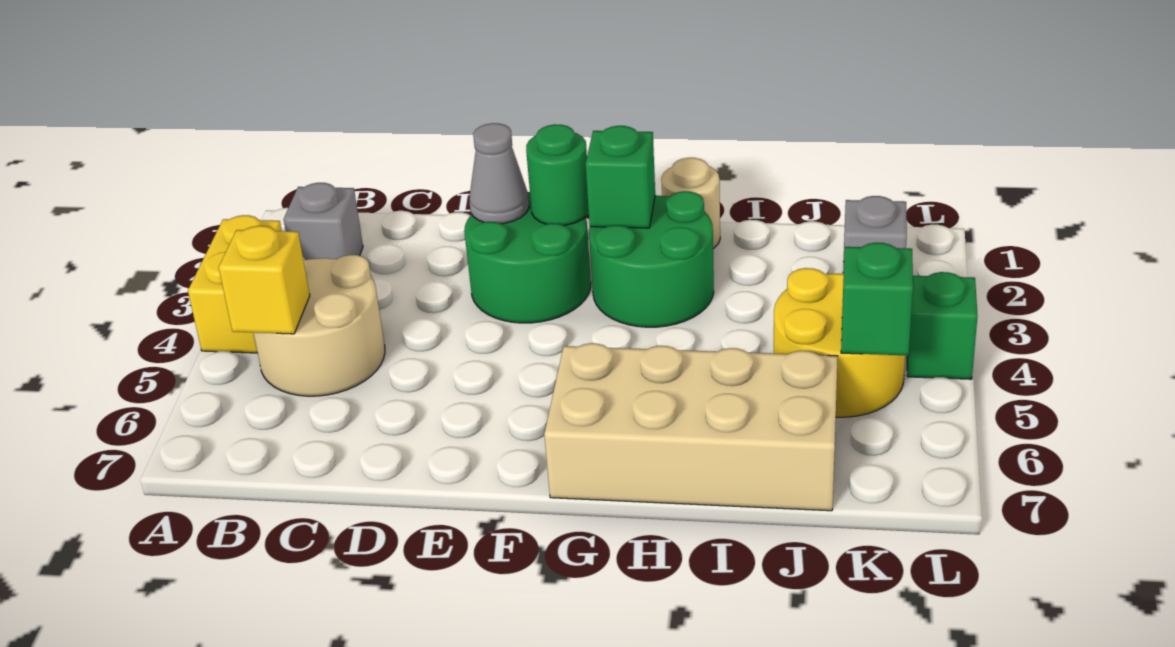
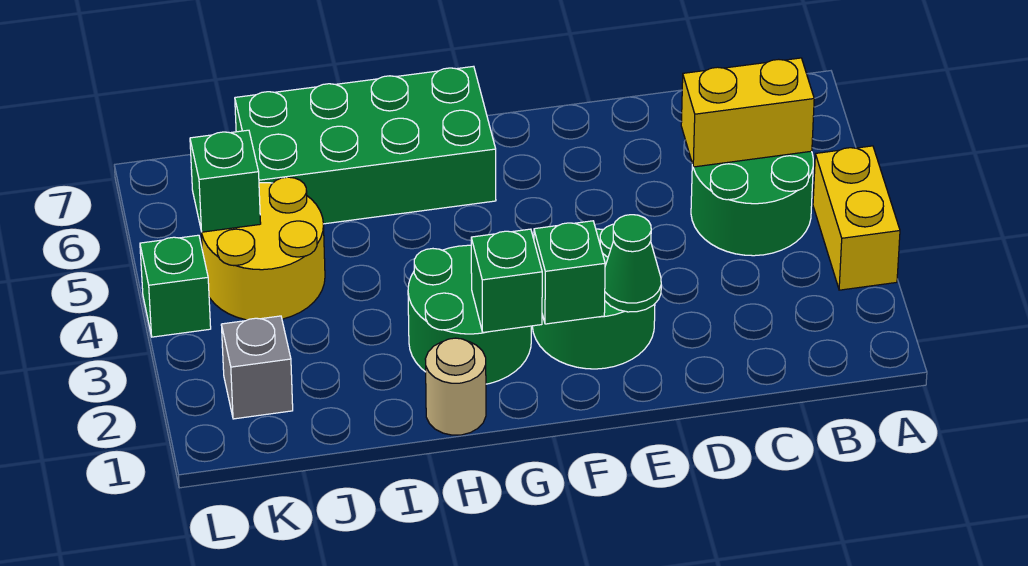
grey 1x1 brick [284,183,363,260] -> none
tan 2x2 round brick [254,255,385,396] -> green 2x2 round brick [691,151,813,256]
yellow 1x1 brick [219,226,310,334] -> yellow 1x2 brick [681,58,814,167]
grey 1x1 cone [469,123,529,224] -> green 1x1 cone [605,215,661,312]
green 1x1 round brick [526,124,589,225] -> green 1x1 brick [534,221,605,324]
tan 2x4 brick [544,343,838,511] -> green 2x4 brick [235,66,496,224]

